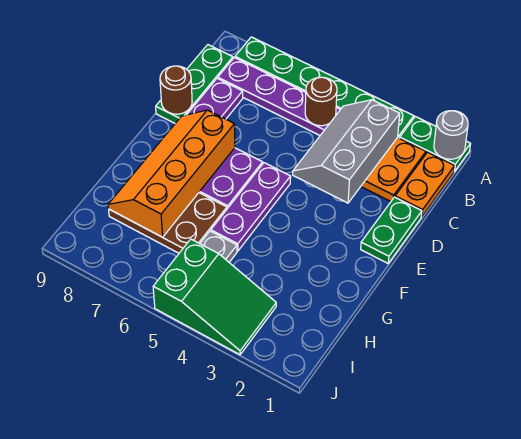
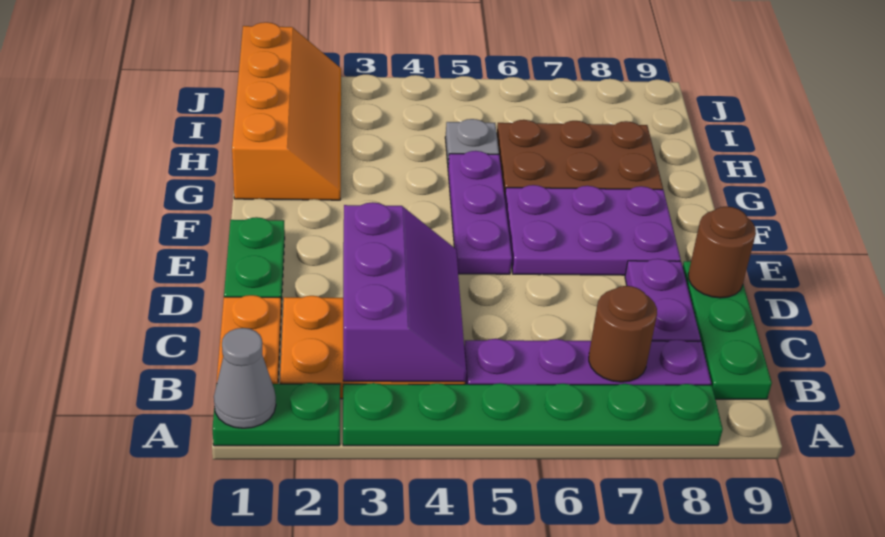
grey 1x1 round brick [434,111,468,159] -> grey 1x1 cone [214,328,276,428]
grey 2x3 slope [293,100,400,203] -> purple 2x3 slope [343,202,466,382]
brown 1x1 round brick [305,77,337,126] -> brown 1x1 round brick moved to [589,286,657,382]
orange 2x4 slope [108,110,235,237] -> orange 2x4 slope moved to [232,22,341,200]
green 2x3 slope [153,239,276,355] -> none

